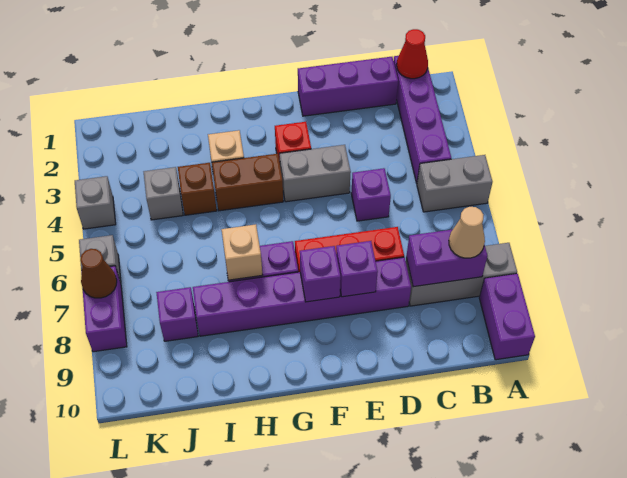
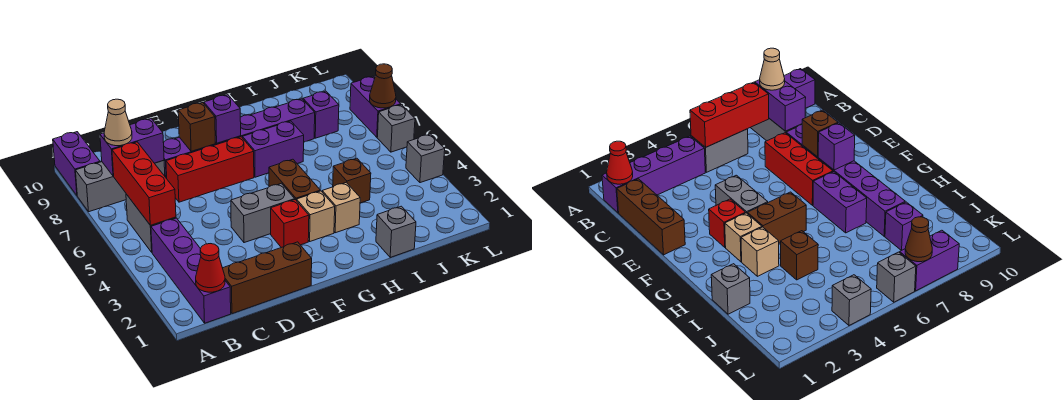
grey 1x2 brick [417,155,493,212] -> grey 1x2 brick turned to [126,194,176,252]
none -> red 1x3 brick [112,142,176,225]
purple 1x3 brick [298,57,398,116] -> brown 1x3 brick [223,242,312,314]
purple 1x1 brick [351,168,391,221] -> none
purple 1x1 brick [336,241,378,297] -> brown 1x1 brick [178,103,215,151]
brown 1x2 brick [212,154,283,211] -> brown 1x2 brick turned to [269,159,320,201]
tan 1x1 brick [221,224,262,280] -> tan 1x1 brick moved to [297,191,335,241]
grey 1x1 brick [144,167,183,220] -> grey 1x1 brick moved to [376,206,416,257]

